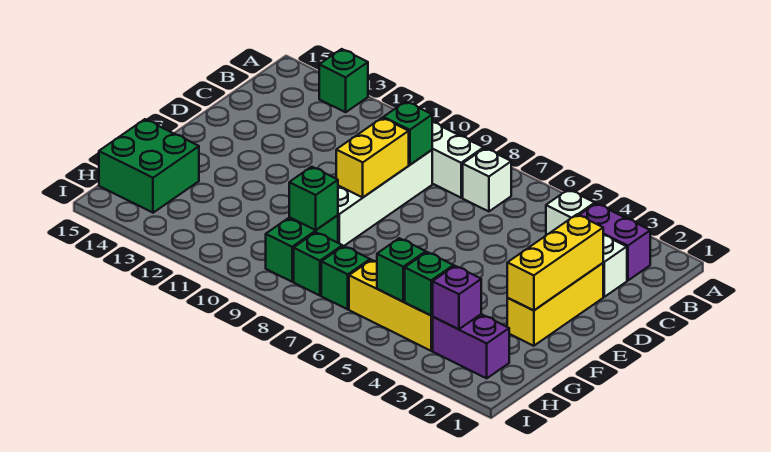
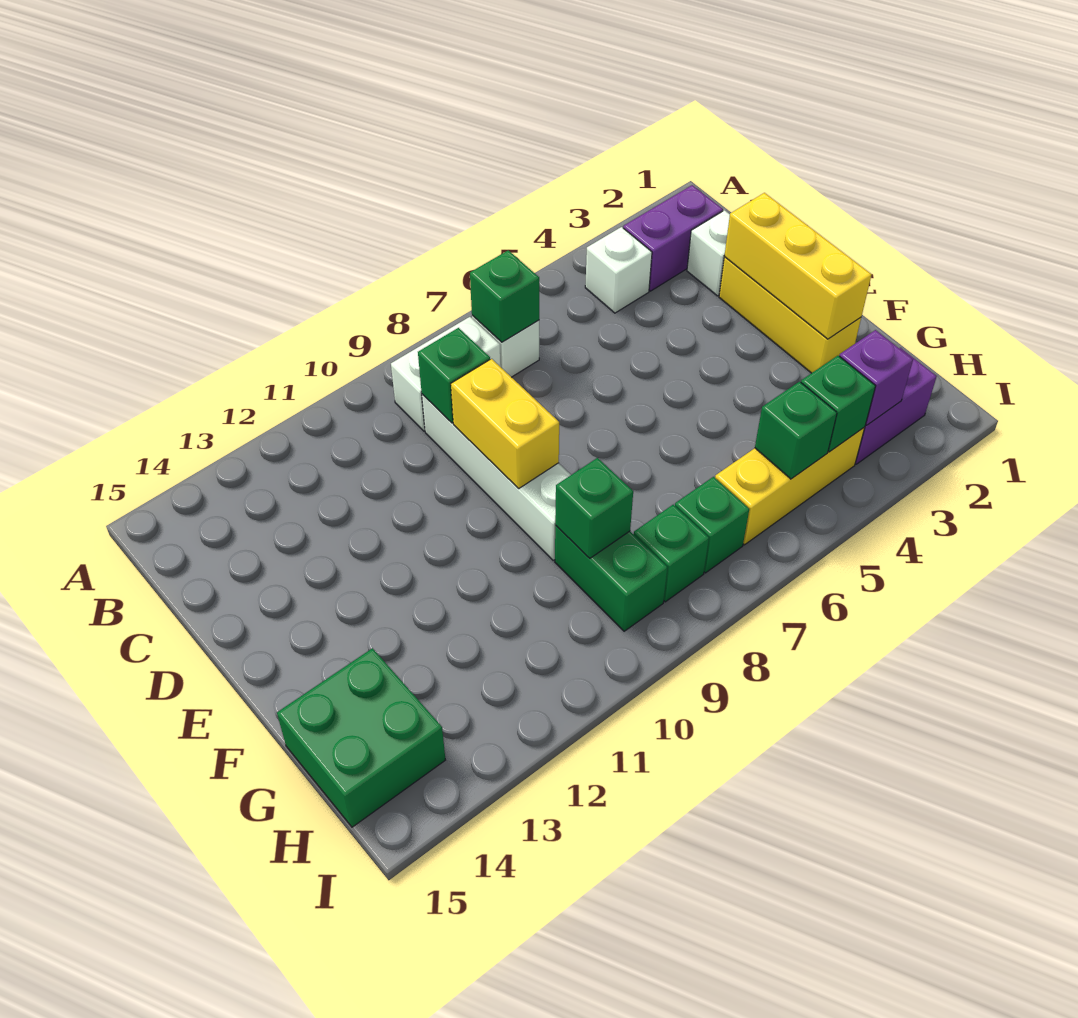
green 1x1 brick [319,49,368,112] -> green 1x1 brick moved to [470,250,539,342]

